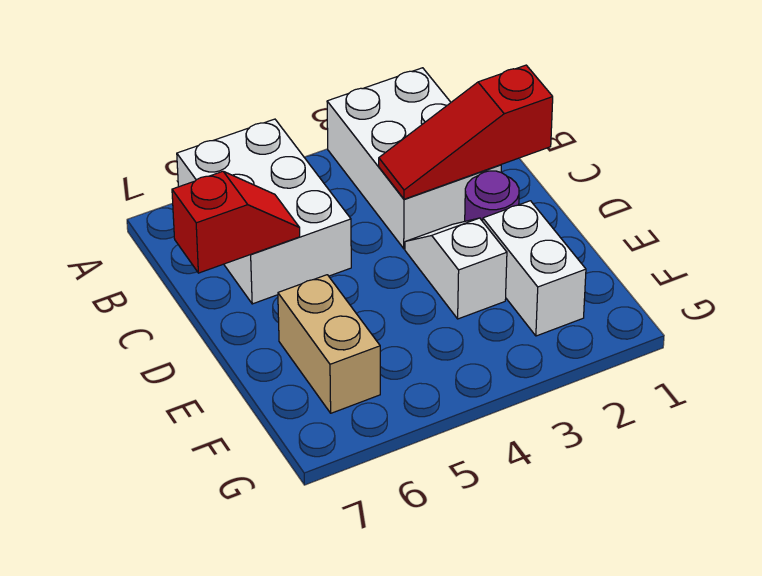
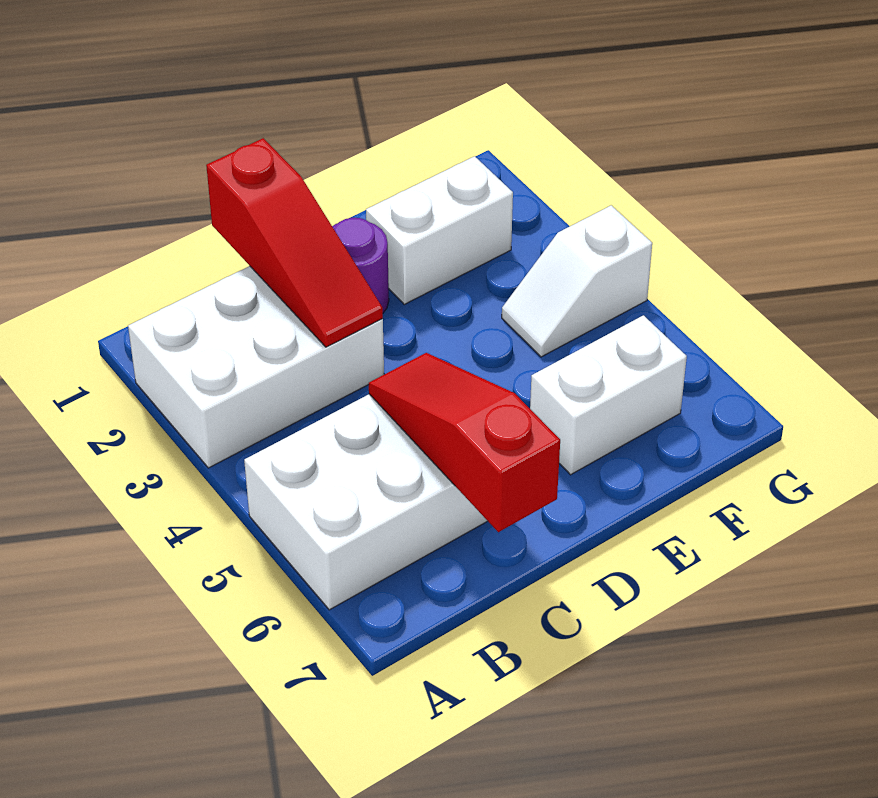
red 1x2 slope [172,171,300,273] -> red 1x3 slope [369,353,560,532]
white 1x2 slope [405,218,507,319] -> white 1x2 slope moved to [502,205,652,357]
tan 1x2 brick [278,275,380,413] -> white 1x2 brick [530,315,687,475]

